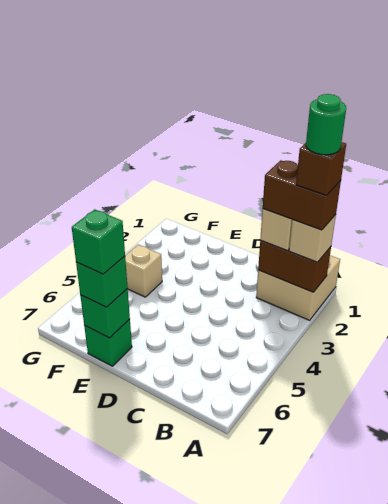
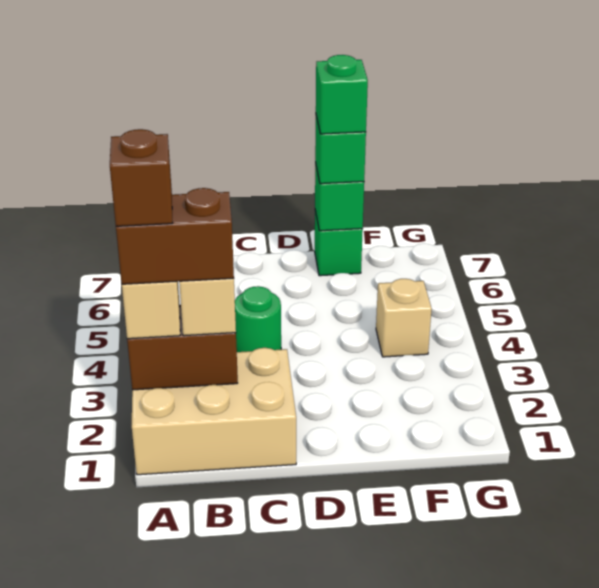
tan 2x2 brick [256,256,340,320] -> tan 2x3 brick [132,348,296,475]
green 1x1 round brick [306,94,346,155] -> green 1x1 round brick moved to [235,286,281,352]

